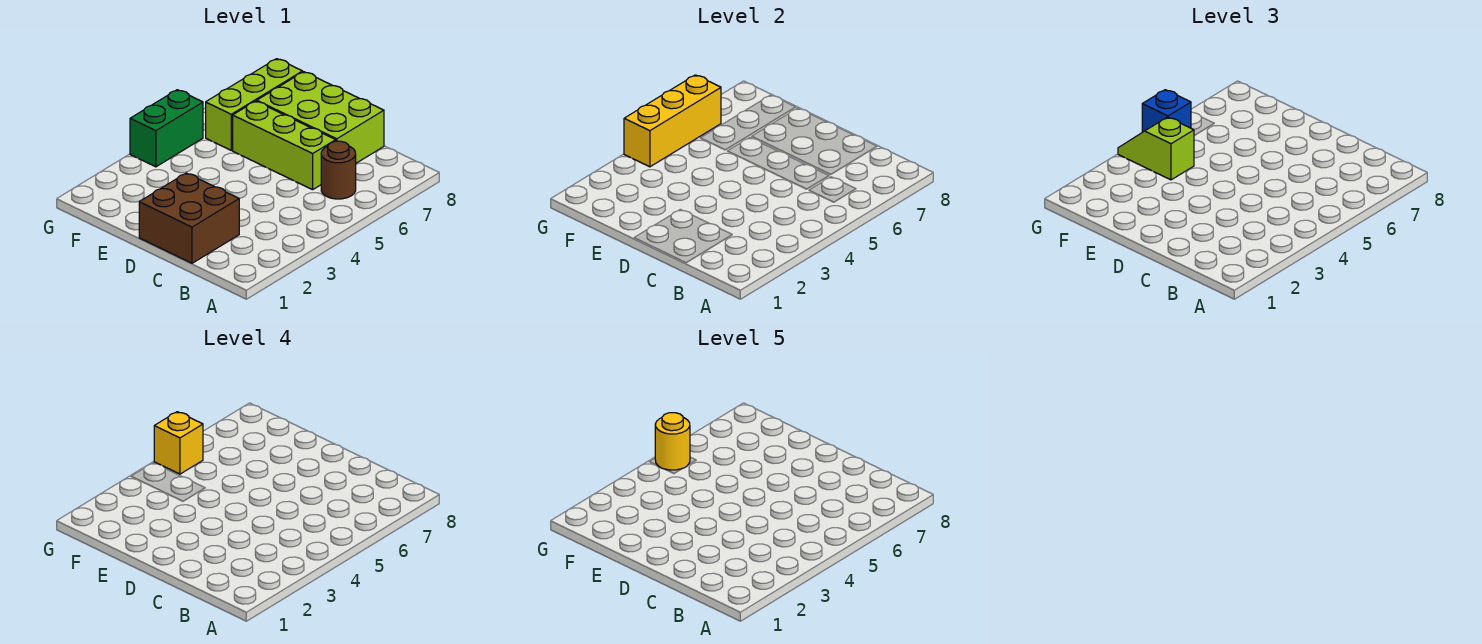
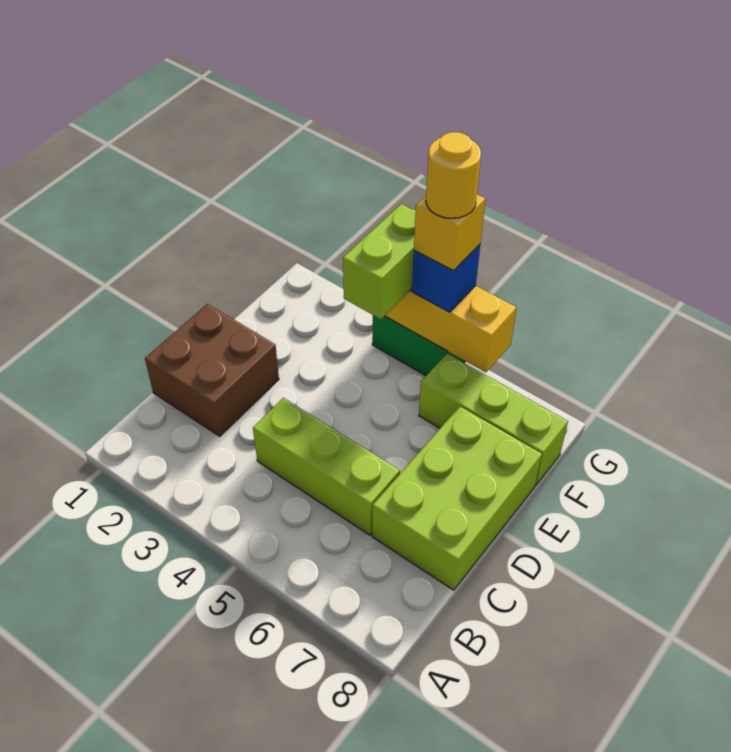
brown 1x1 round brick [321,141,356,199] -> none
lime 1x3 brick [233,101,336,190] -> lime 1x3 brick turned to [253,398,400,535]
lime 1x2 slope [1118,117,1194,180] -> lime 1x2 brick [343,204,416,319]

